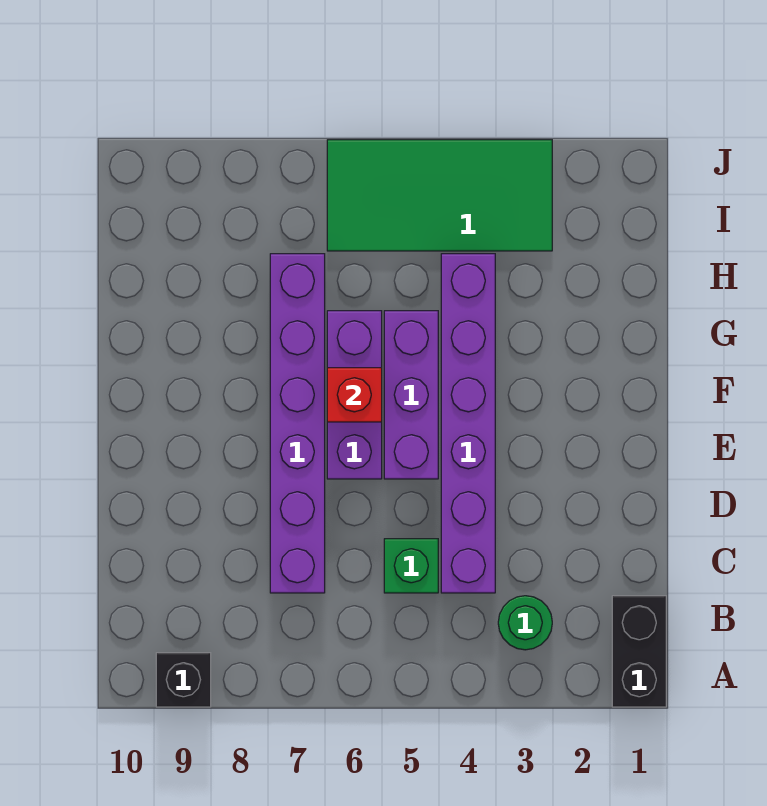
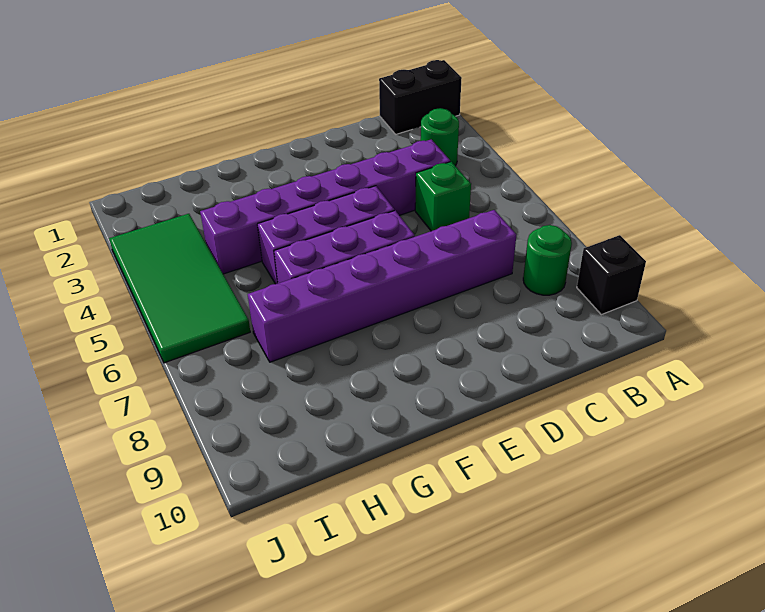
none -> green 1x1 round brick [523,225,572,295]
red 1x1 brick [327,368,382,422] -> none

